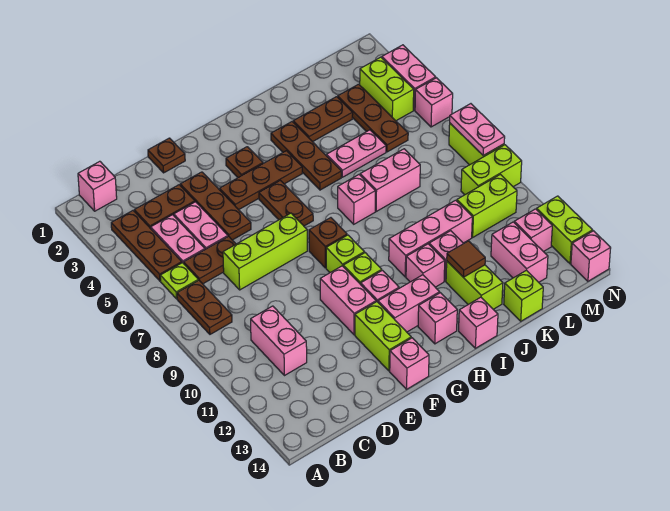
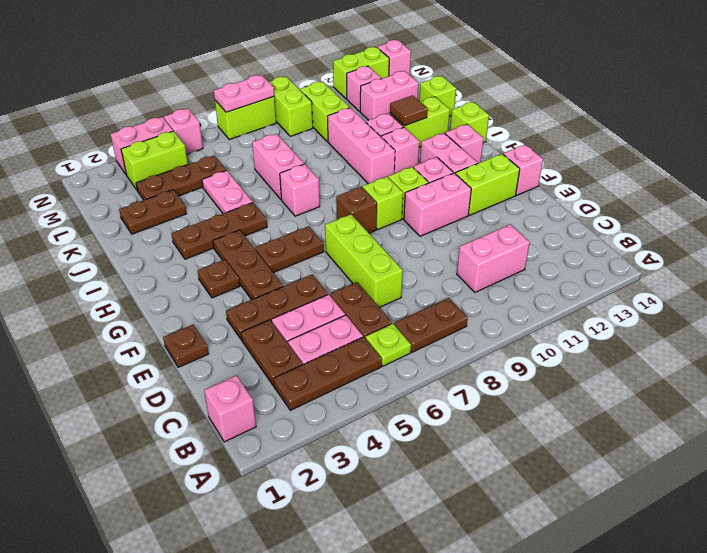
pink 1x1 brick [459,297,498,348] -> lime 1x1 brick [450,102,489,143]
brown 1x2 plate [293,97,353,142] -> brown 1x2 plate turned to [119,190,187,234]

